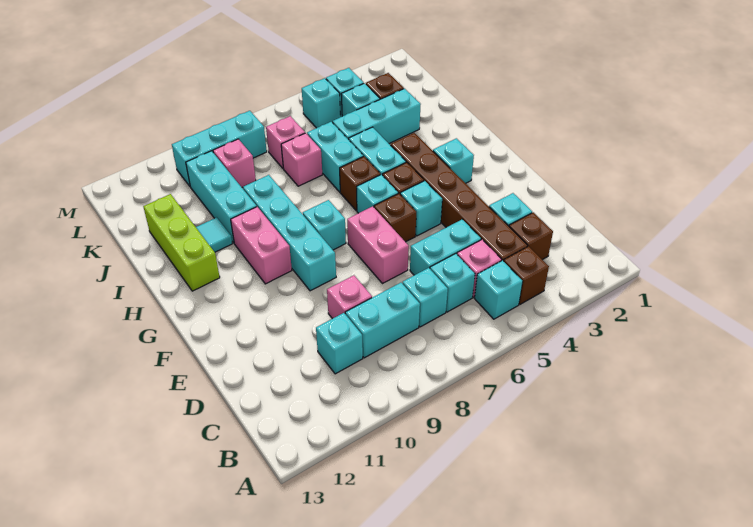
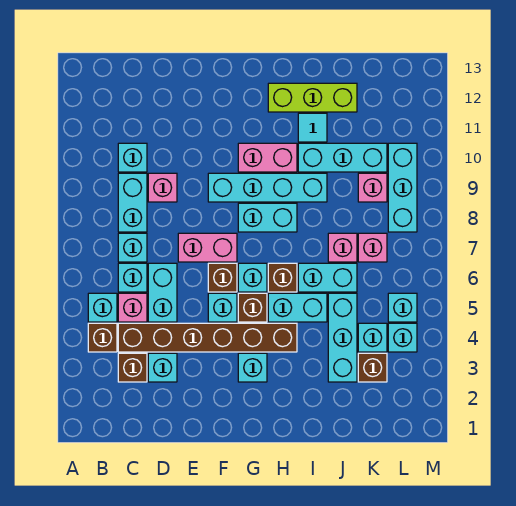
cyan 1x1 brick [303,200,346,250] -> cyan 1x2 brick [238,203,297,232]

